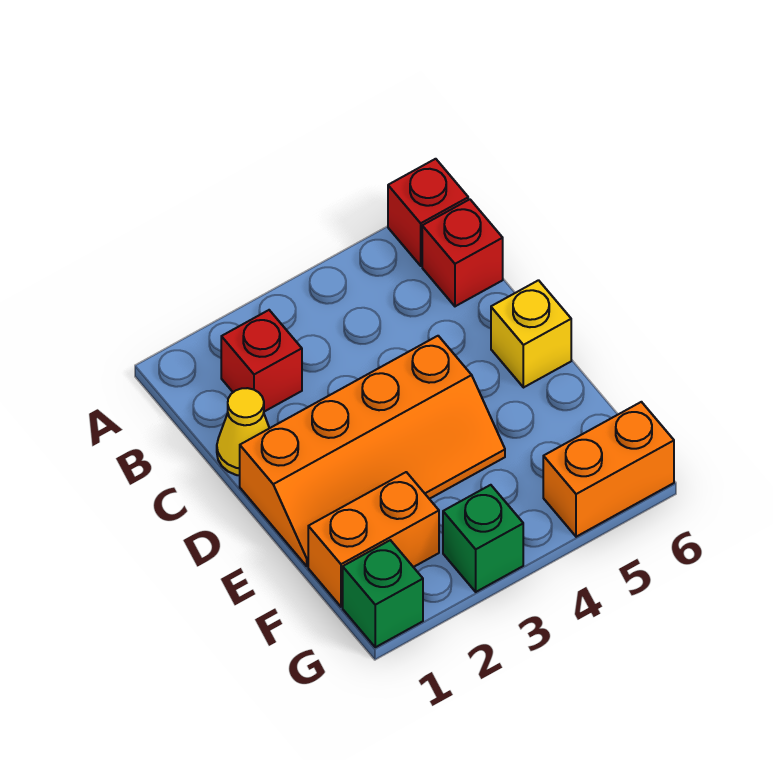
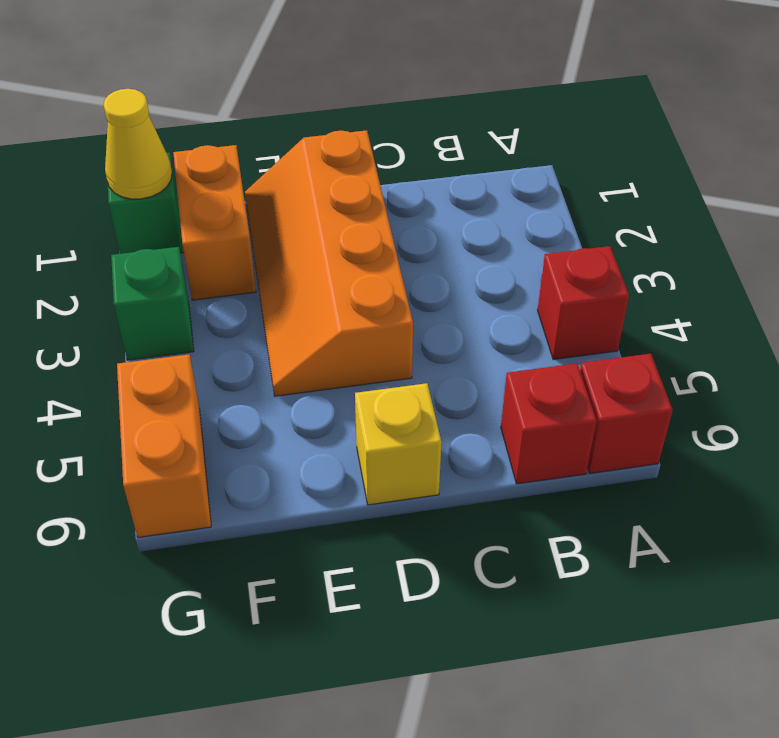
red 1x1 brick [221,310,302,412] -> red 1x1 brick moved to [538,246,629,360]
yellow 1x1 cone [217,388,269,476] -> yellow 1x1 cone moved to [104,89,172,199]

